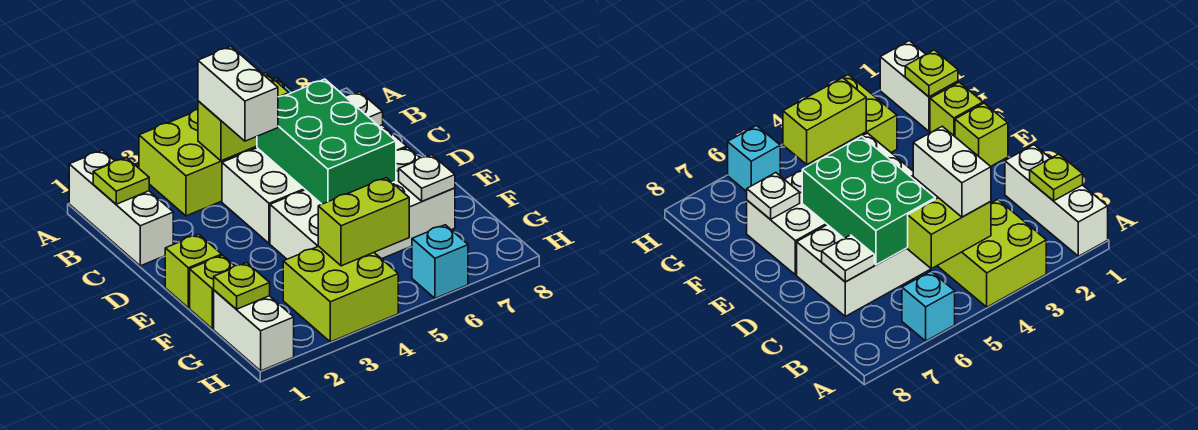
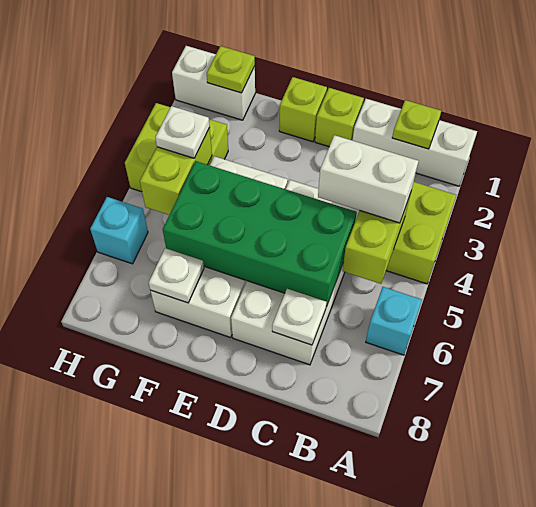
green 2x3 brick [257,79,396,204] -> green 2x4 brick [163,161,357,307]
lime 1x1 brick [190,255,235,329] -> lime 1x1 brick moved to [315,88,364,147]
none -> white 1x1 plate [155,106,210,158]

